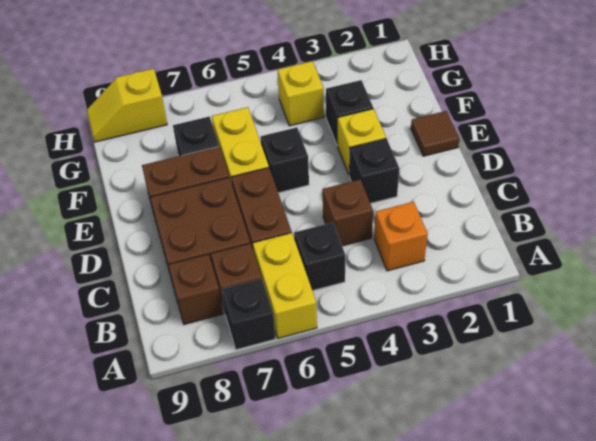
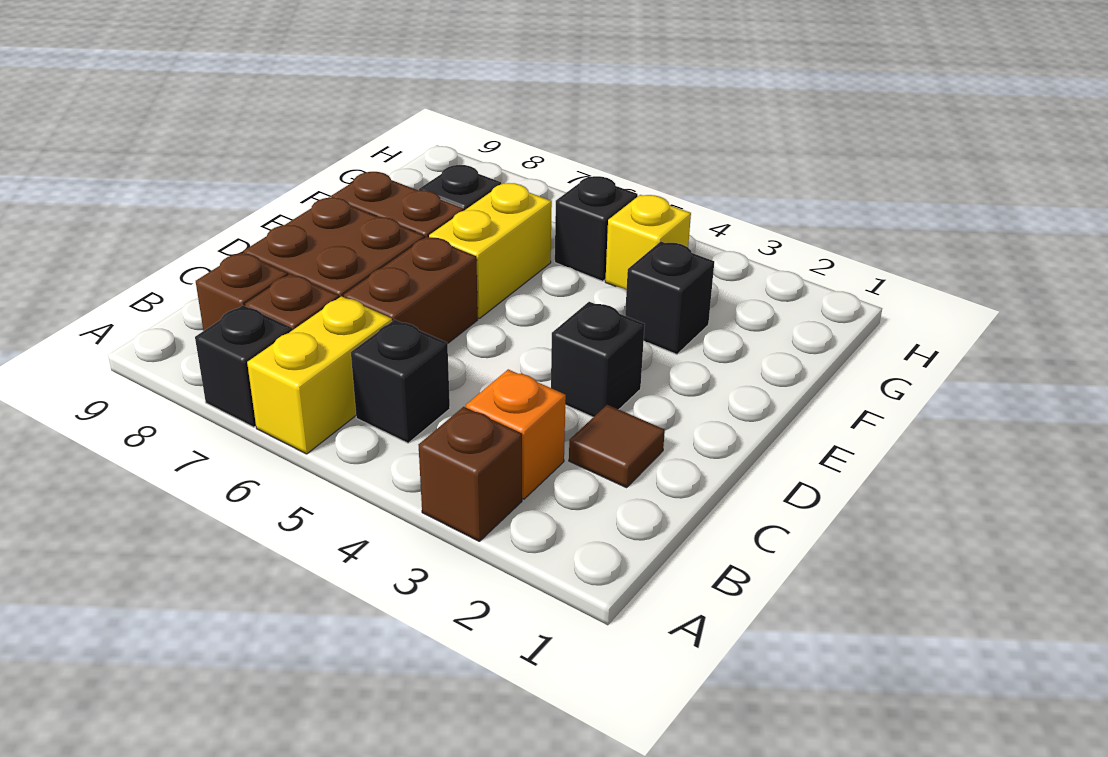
brown 1x1 brick [323,180,373,246] -> brown 1x1 brick moved to [419,407,522,541]
brown 1x1 tile [411,111,459,156] -> brown 1x1 tile moved to [569,405,665,488]
yellow 1x1 brick [338,109,386,174] -> none
black 1x1 brick [261,127,309,193] -> black 1x1 brick moved to [555,176,638,281]
yellow 1x2 slope [87,69,167,142] -> none

